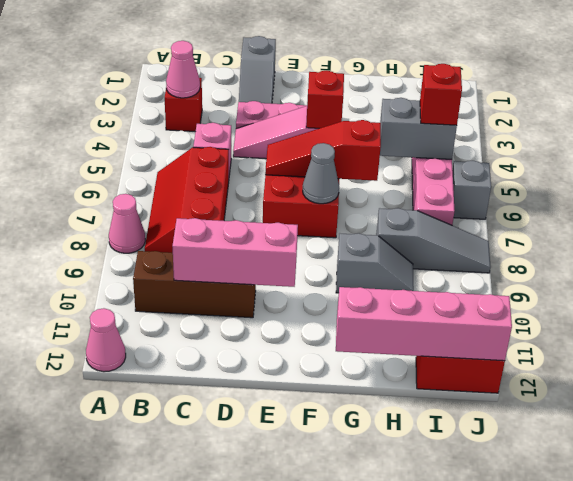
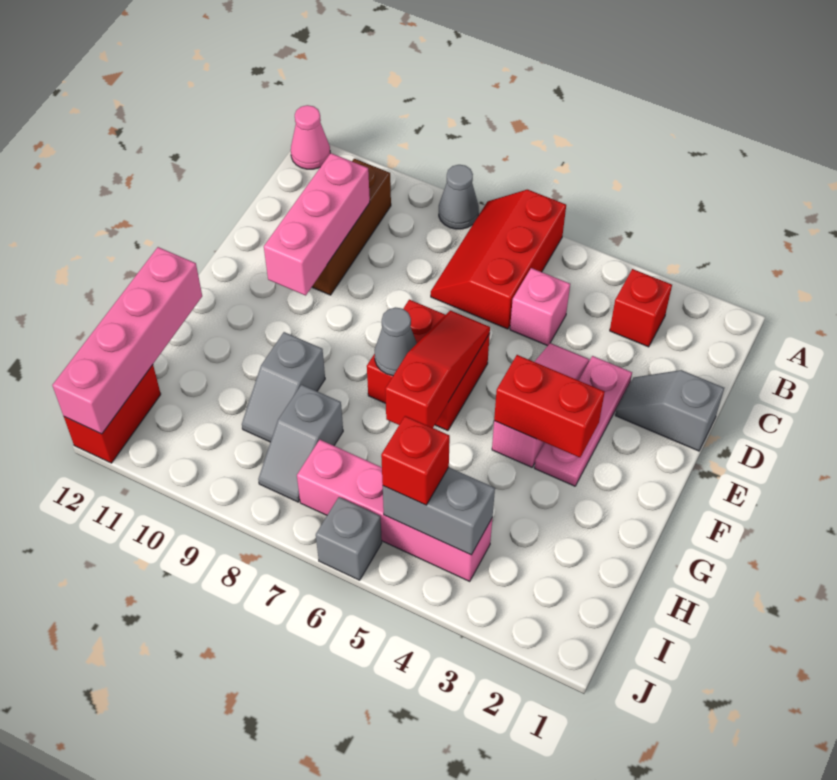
pink 1x1 cone [109,194,145,253] -> grey 1x1 cone [439,165,479,229]
pink 1x1 cone [166,41,200,98] -> none
red 2x3 slope [145,147,229,253] -> red 2x3 slope turned to [431,190,566,329]
red 1x1 brick [306,71,344,128] -> red 1x2 brick [494,355,605,457]
grey 1x2 brick [380,98,457,159] -> grey 1x2 brick turned to [383,467,495,555]
grey 1x3 slope [376,208,491,273] -> grey 1x2 slope [258,385,343,502]

